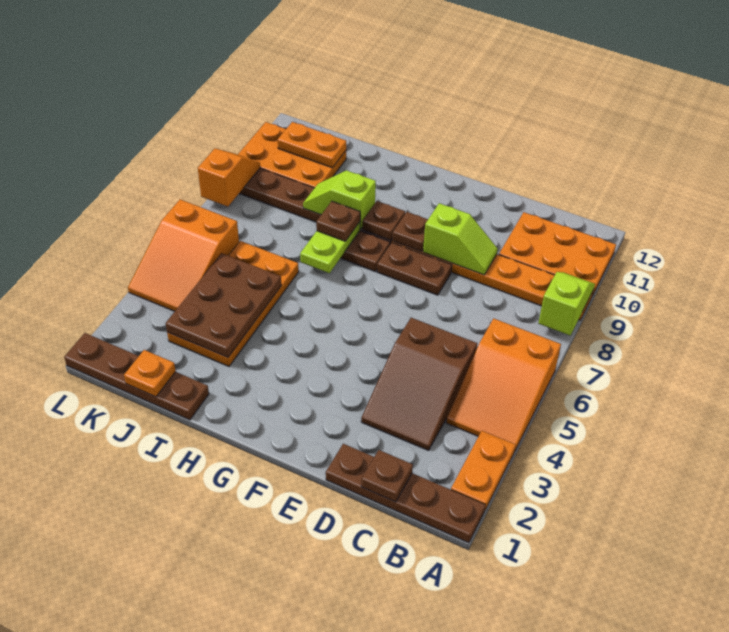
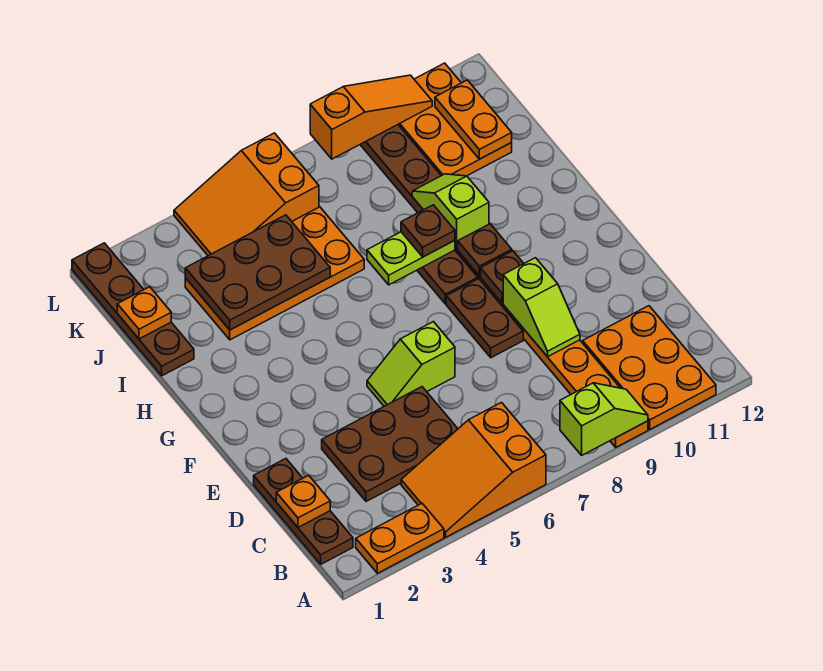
brown 1x4 plate [326,444,485,543] -> brown 1x3 plate [254,459,353,564]
brown 1x1 plate [361,450,413,502] -> orange 1x1 plate [276,475,330,527]
brown 2x3 slope [361,318,477,451] -> brown 2x3 plate [322,387,458,501]
none -> lime 1x2 slope [367,322,455,406]
orange 1x2 slope [198,149,260,207] -> orange 1x3 slope [310,75,432,159]

